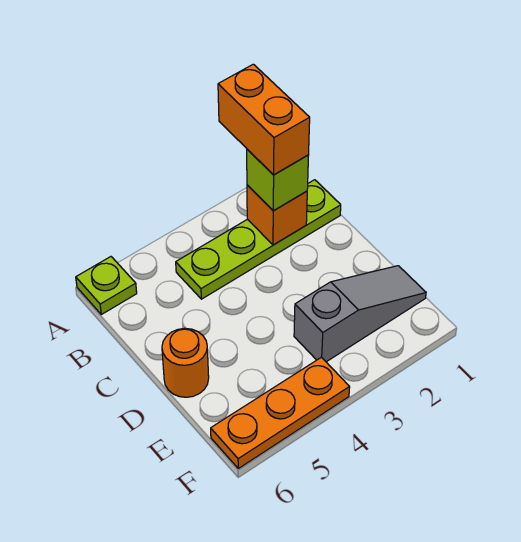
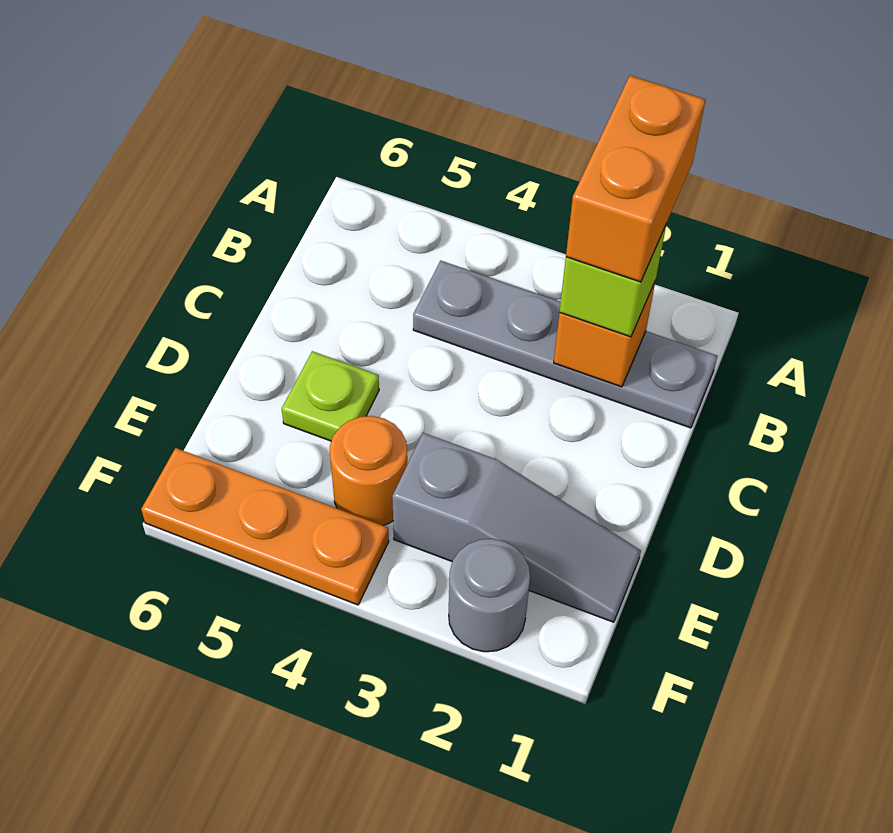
lime 1x1 plate [76,257,137,314] -> lime 1x1 plate moved to [282,351,379,441]
lime 1x4 plate [176,180,341,299] -> grey 1x4 plate [413,261,717,428]
orange 1x1 round brick [162,328,209,397] -> orange 1x1 round brick moved to [330,416,407,526]
none -> grey 1x1 round brick [449,539,530,652]

